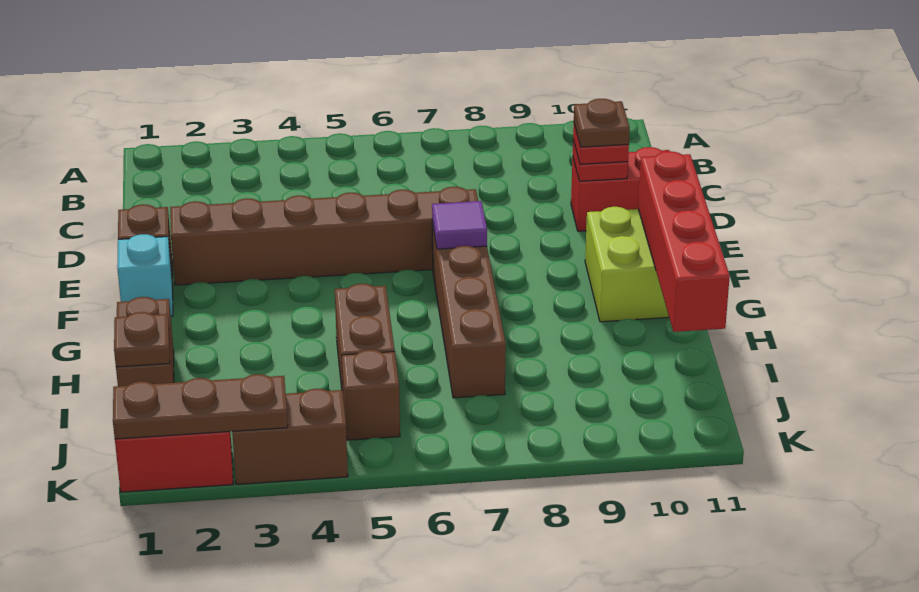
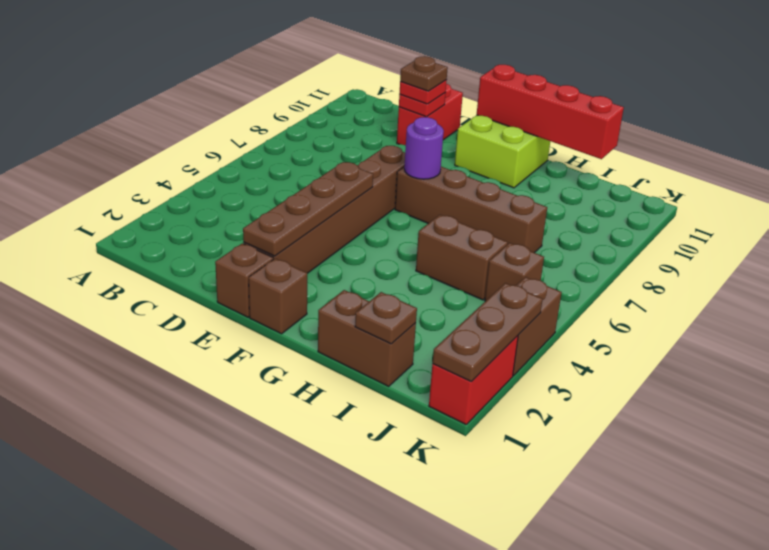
none -> brown 1x4 plate [243,162,373,256]
cyan 1x1 brick [117,234,173,316] -> brown 1x1 brick [249,259,307,334]
purple 1x1 tile [432,201,487,249] -> purple 1x1 round brick [404,117,444,179]

